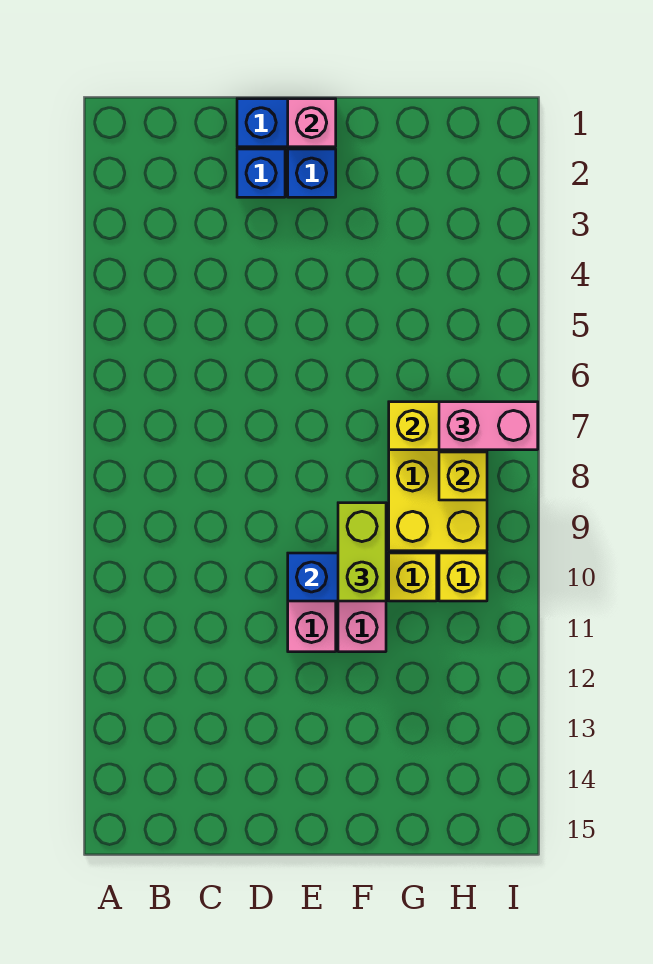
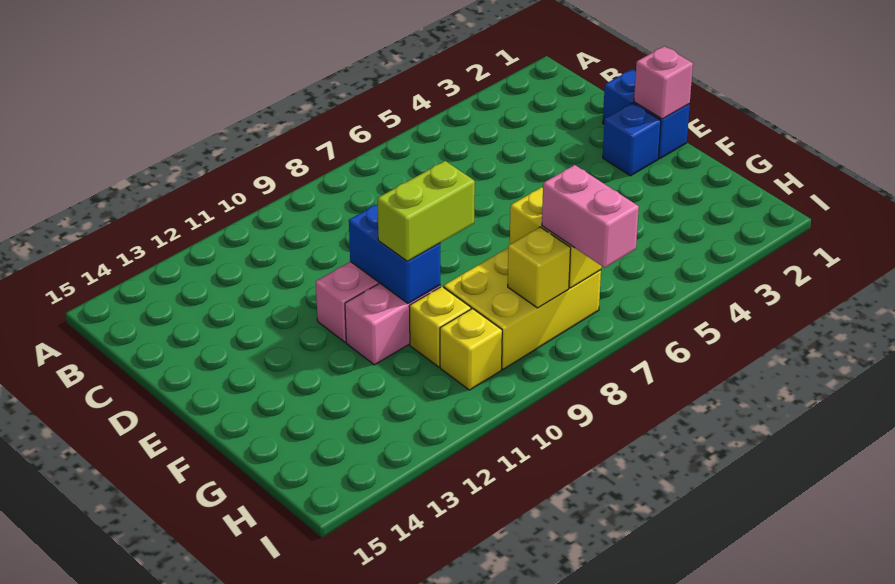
blue 1x1 brick [237,149,285,197] -> none

